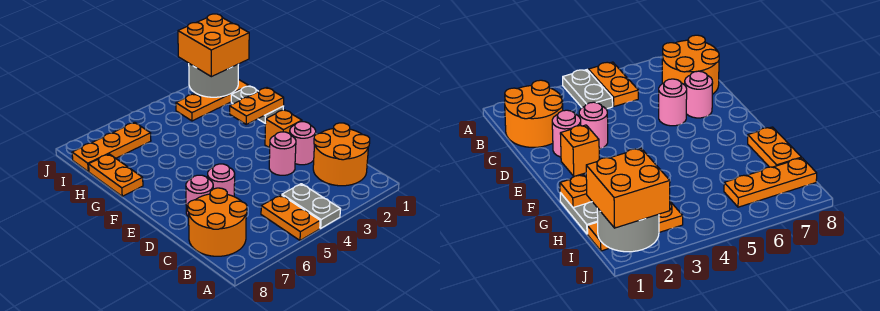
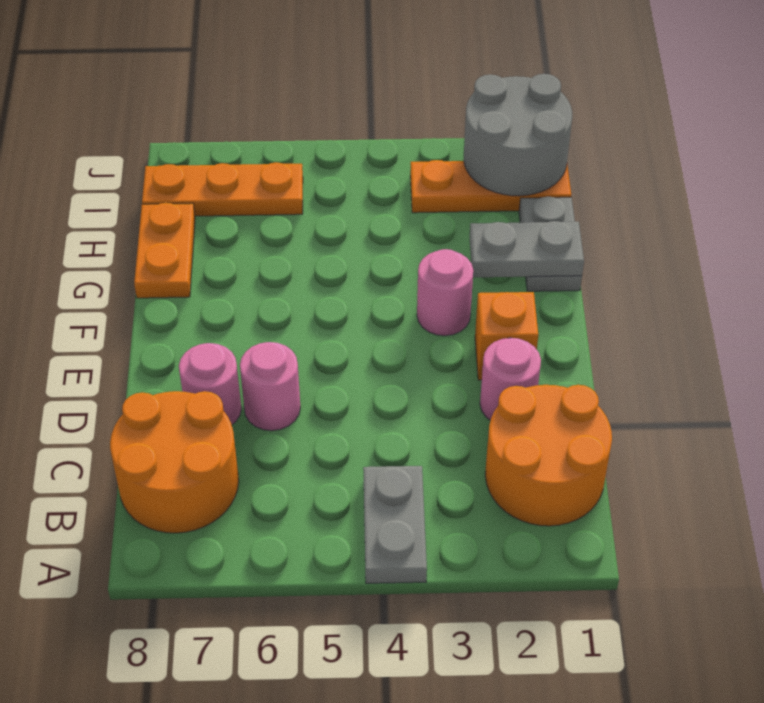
orange 1x2 plate [261,195,320,240] -> none
pink 1x1 round brick [269,132,296,175] -> pink 1x1 round brick moved to [417,249,473,336]
orange 1x2 plate [230,88,284,124] -> grey 1x2 plate [470,221,584,278]
orange 2x2 brick [178,14,249,77] -> none

